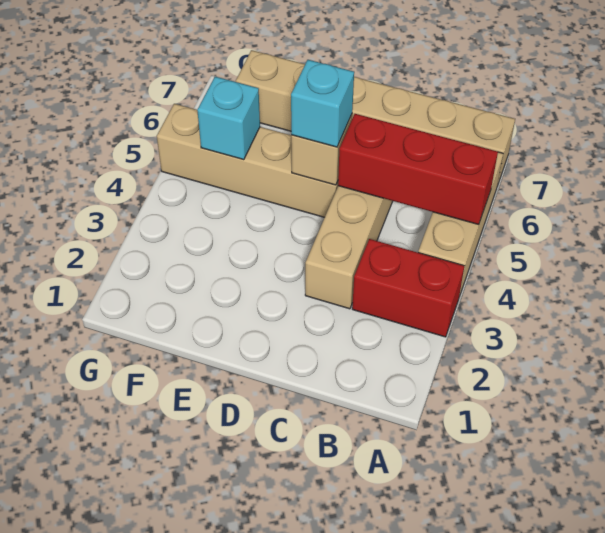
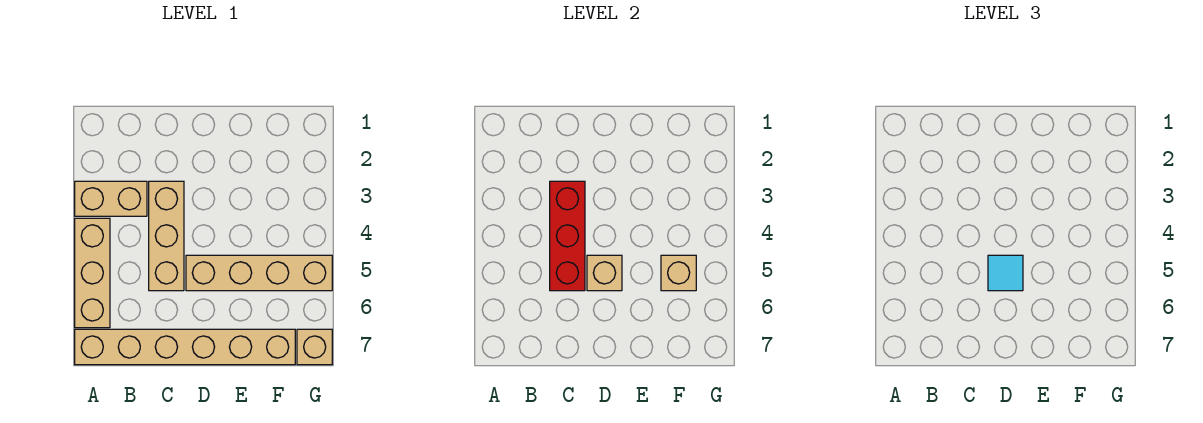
red 1x2 brick [352,239,464,337] -> tan 1x2 brick [75,181,147,216]
red 1x3 brick [338,114,498,224] -> red 1x3 brick turned to [550,181,585,291]
cyan 1x1 brick [291,60,354,147] -> cyan 1x1 tile [988,255,1023,291]
cyan 1x1 brick [197,77,260,160] -> tan 1x1 brick [661,255,696,291]
none -> tan 1x1 brick [297,329,332,365]

